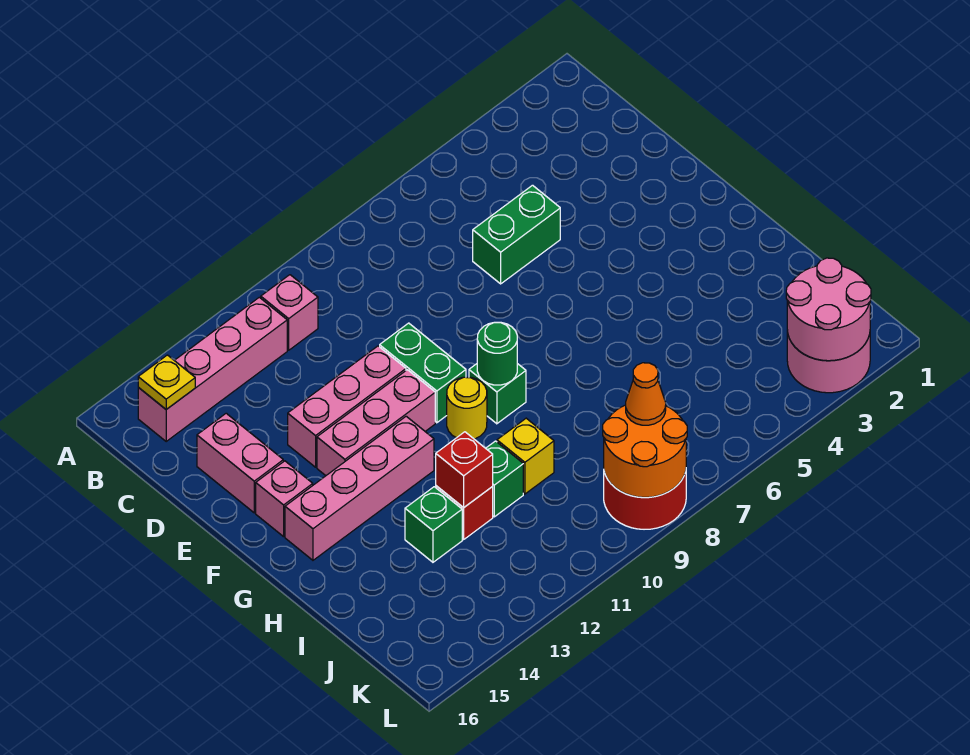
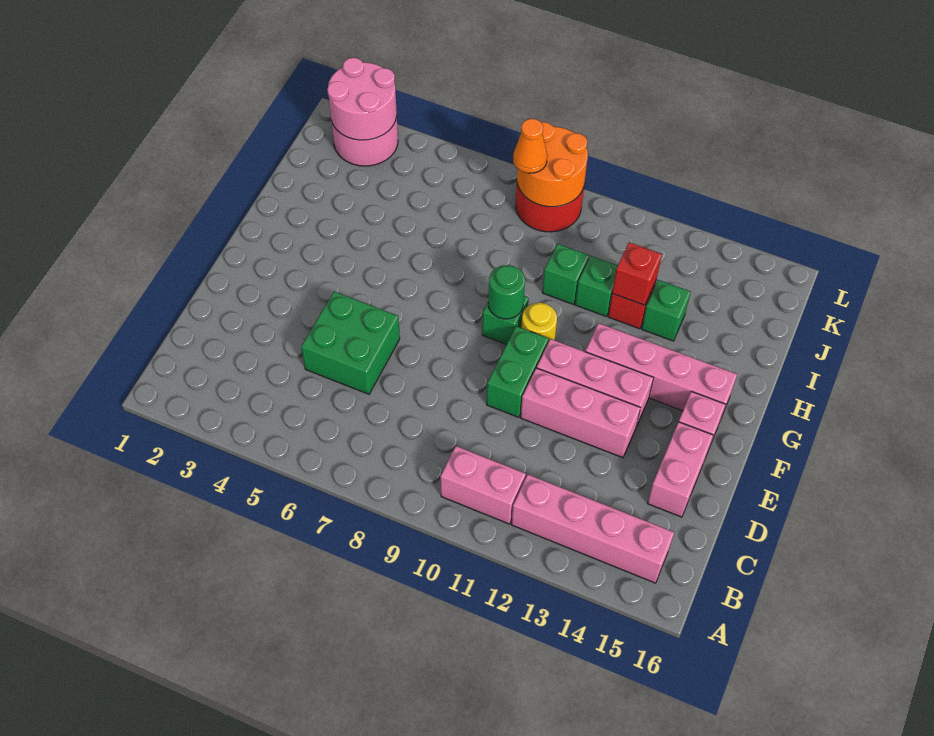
pink 1x1 brick [261,275,318,350] -> pink 1x2 brick [440,446,526,524]
yellow 1x1 plate [138,355,195,409] -> none
green 1x2 brick [473,185,560,284] -> green 2x2 brick [301,292,400,394]
yellow 1x1 brick [497,418,554,494] -> green 1x1 brick [542,244,589,304]

